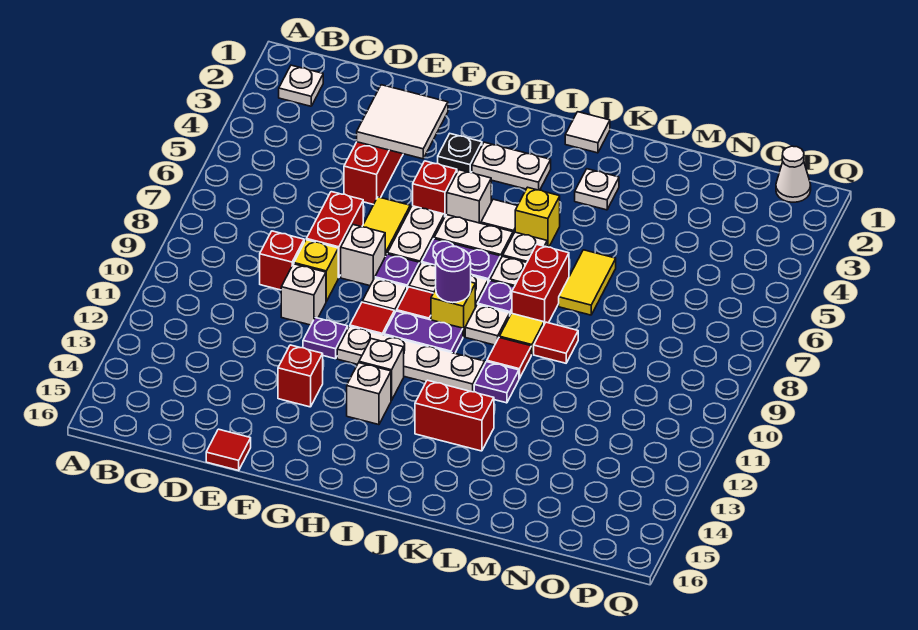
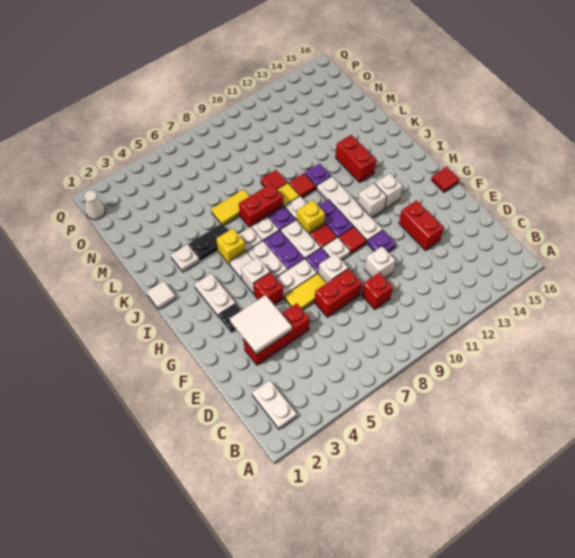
white 1x1 plate [279,65,323,106] -> white 1x2 plate [252,380,297,429]
yellow 1x1 brick [294,240,338,301] -> none
red 1x1 tile [206,429,251,470] -> red 1x1 tile moved to [432,167,459,192]
red 1x1 brick [278,345,323,407] -> red 1x2 brick [399,200,444,250]
purple 1x1 round brick [436,246,471,303] -> none
none -> black 1x2 plate [189,223,228,261]

